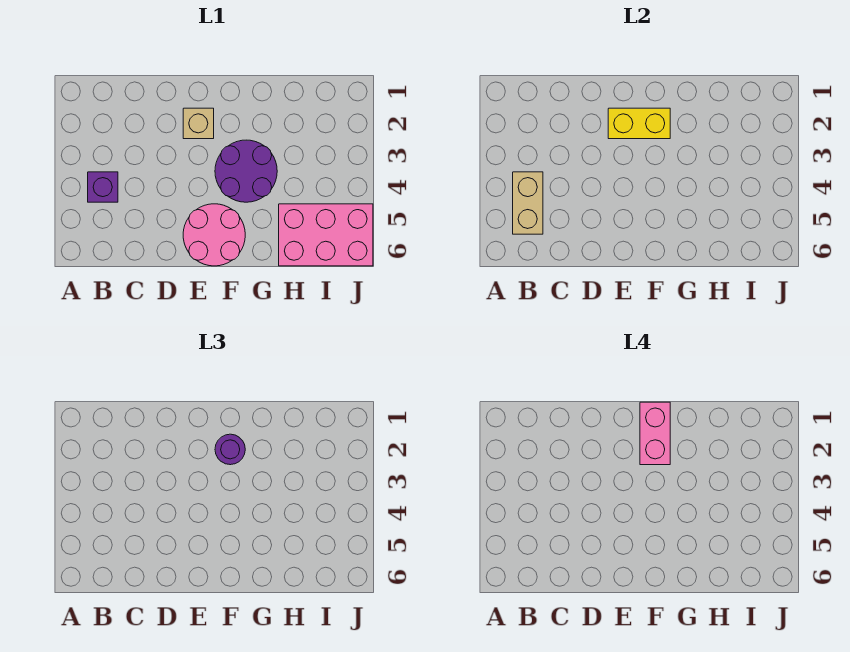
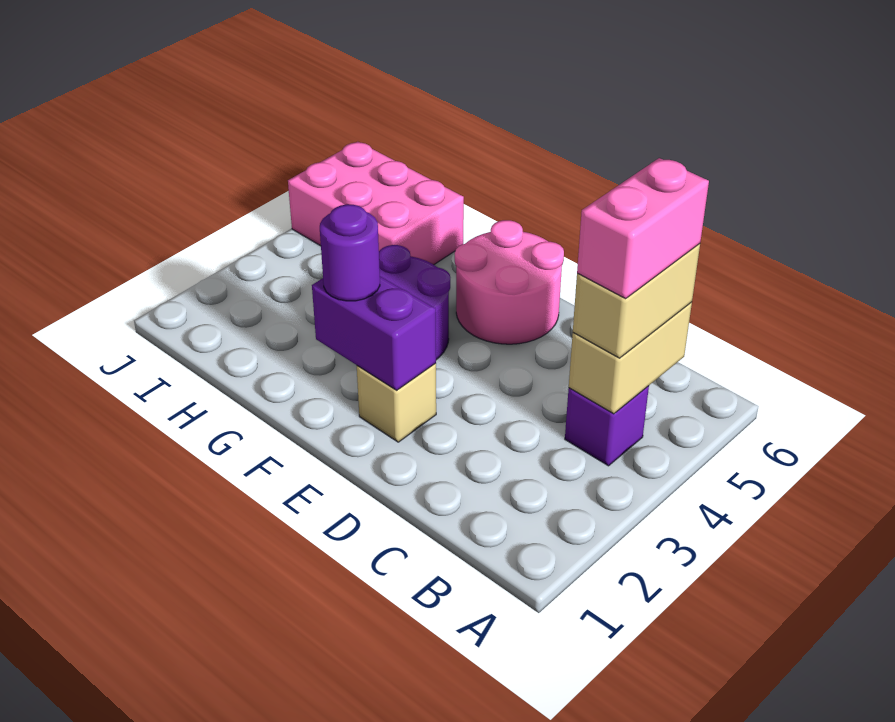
none -> tan 1x2 brick [573,244,700,358]
yellow 1x2 brick [608,108,670,139] -> purple 1x2 brick [312,276,436,390]
pink 1x2 brick [640,402,670,465] -> pink 1x2 brick moved to [577,158,709,299]

